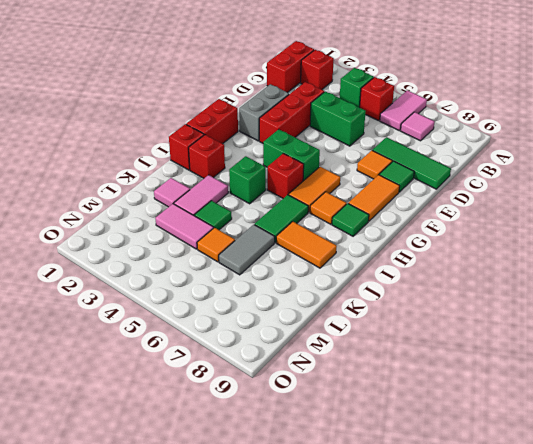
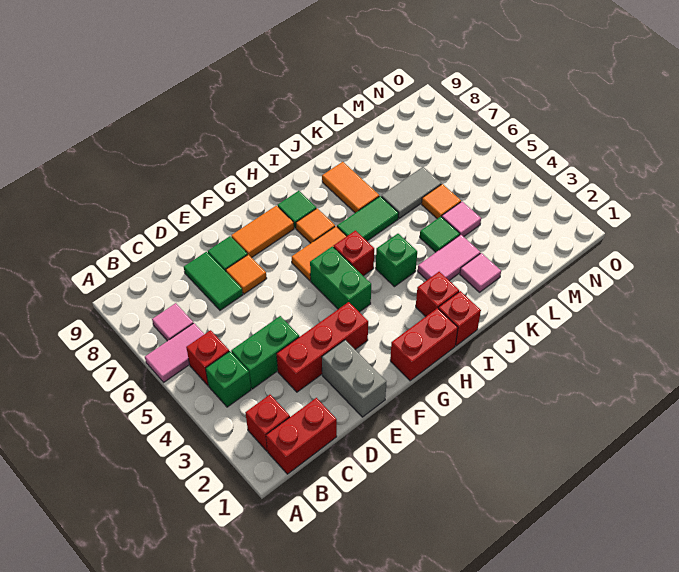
green 1x2 brick [310,91,366,146] -> green 1x2 brick turned to [231,316,299,389]
green 1x3 tile [372,137,451,189] -> green 1x2 tile [184,252,243,310]
grey 1x2 brick [239,84,289,141] -> grey 1x2 brick turned to [322,340,386,417]
pink 1x2 tile [155,204,214,249] -> pink 1x1 tile [442,202,481,237]

